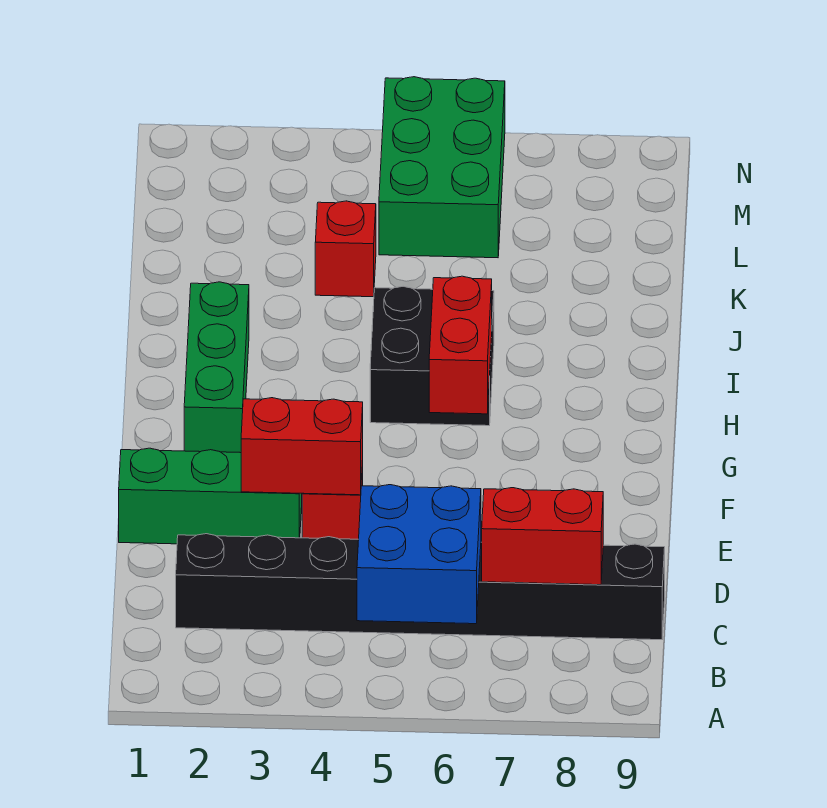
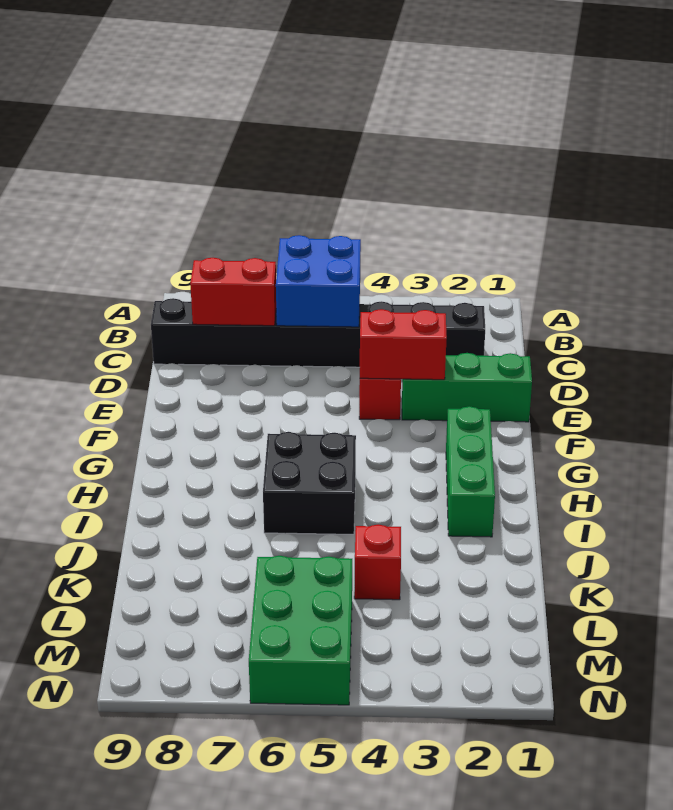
red 1x2 brick [429,276,492,414] -> none

